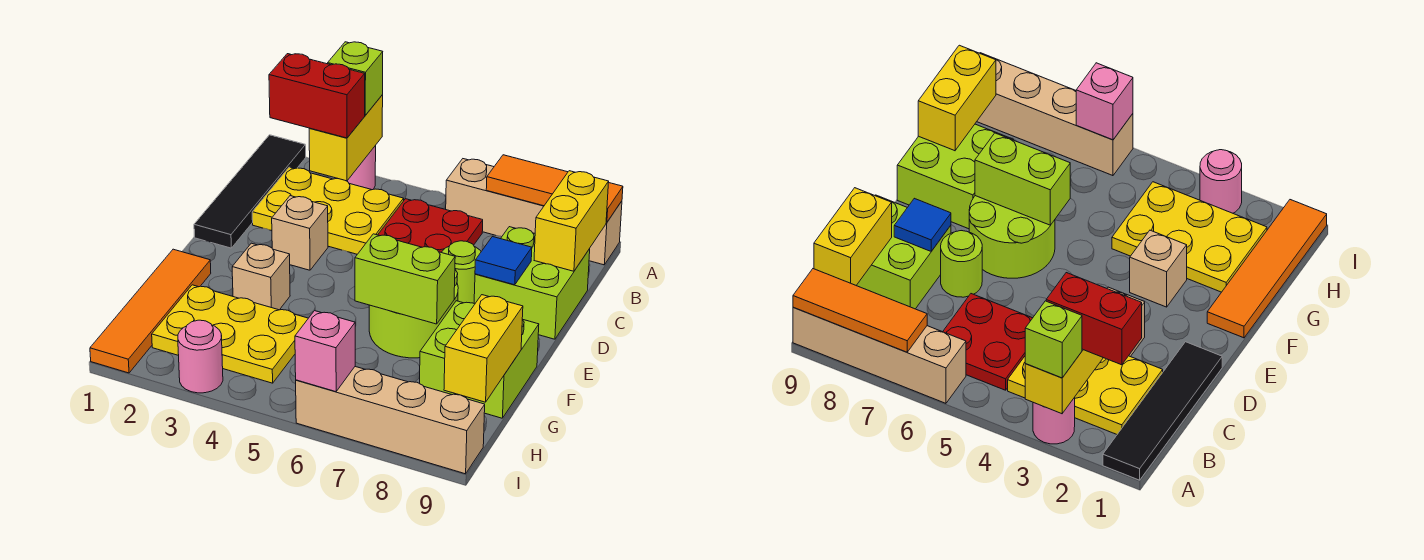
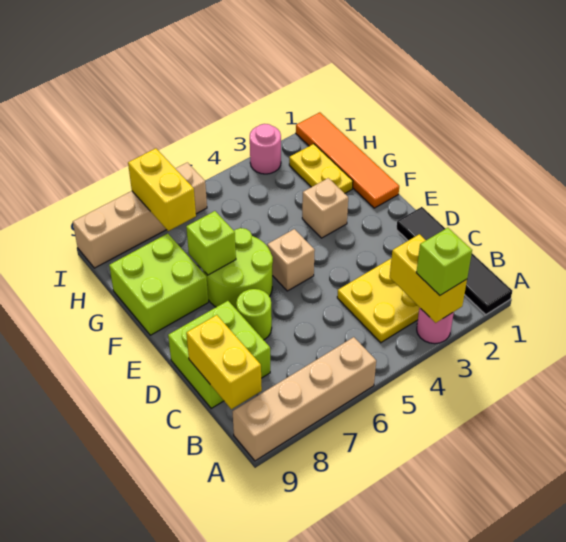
orange 1x3 tile [486,155,623,223] -> none
red 1x2 brick [269,54,365,138] -> none
red 2x2 plate [378,199,483,253] -> none
tan 1x1 brick [272,196,328,270] -> tan 1x1 brick moved to [267,229,315,291]
blue 1x1 tile [475,237,532,285] -> none
lime 1x2 brick [355,234,455,324] -> lime 1x1 brick [186,211,236,275]
yellow 2x3 plate [152,285,308,383] -> yellow 1x2 plate [289,144,353,193]
yellow 1x2 brick [444,295,523,402] -> yellow 1x2 brick moved to [128,148,196,231]
pink 1x1 brick [295,311,355,392] -> none

